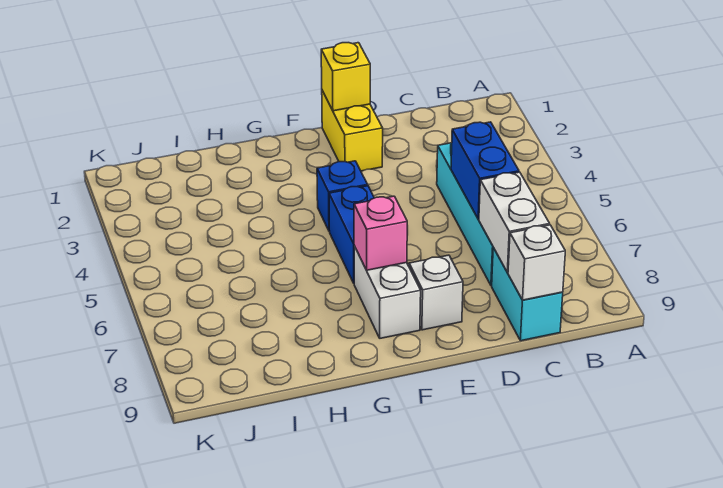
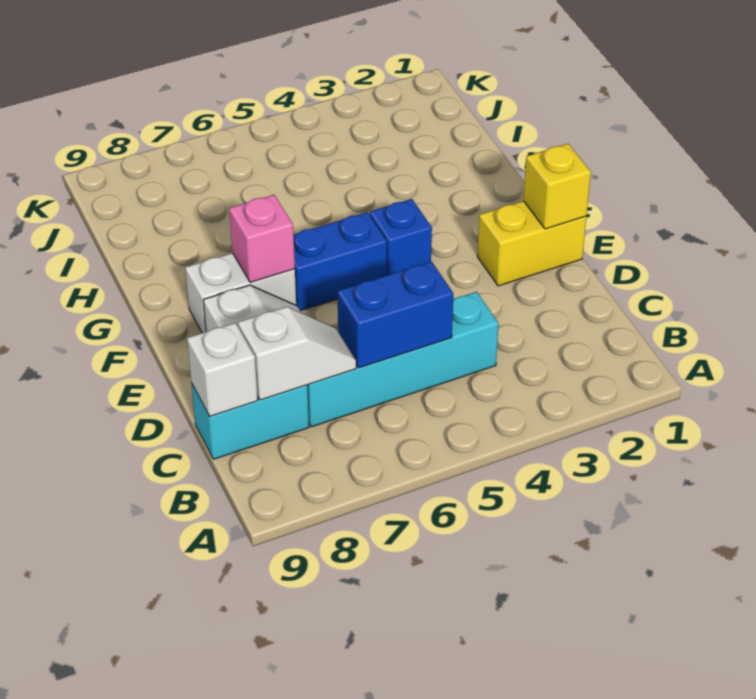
white 1x2 brick [479,172,550,272] -> white 1x2 slope [238,307,356,400]

